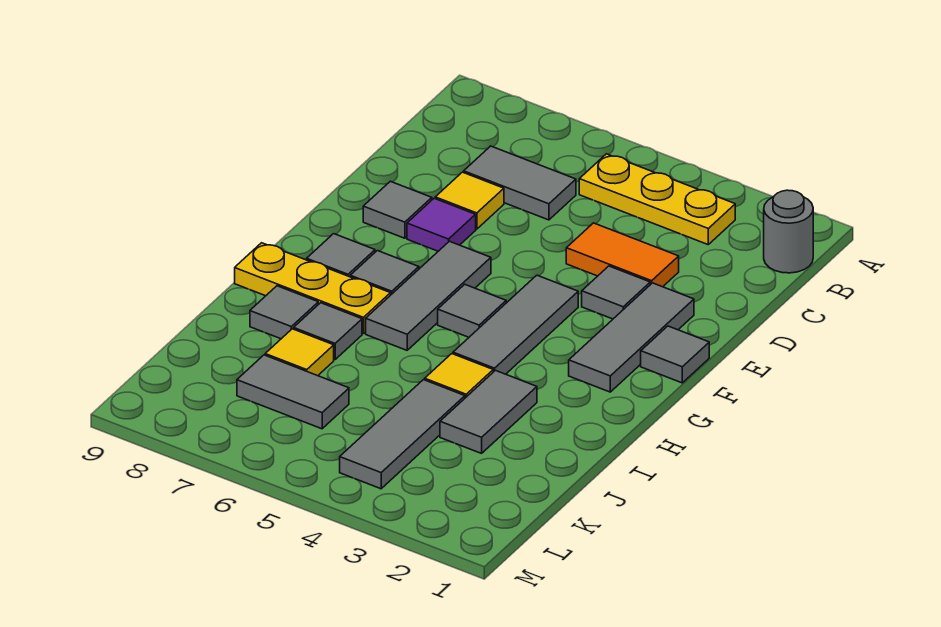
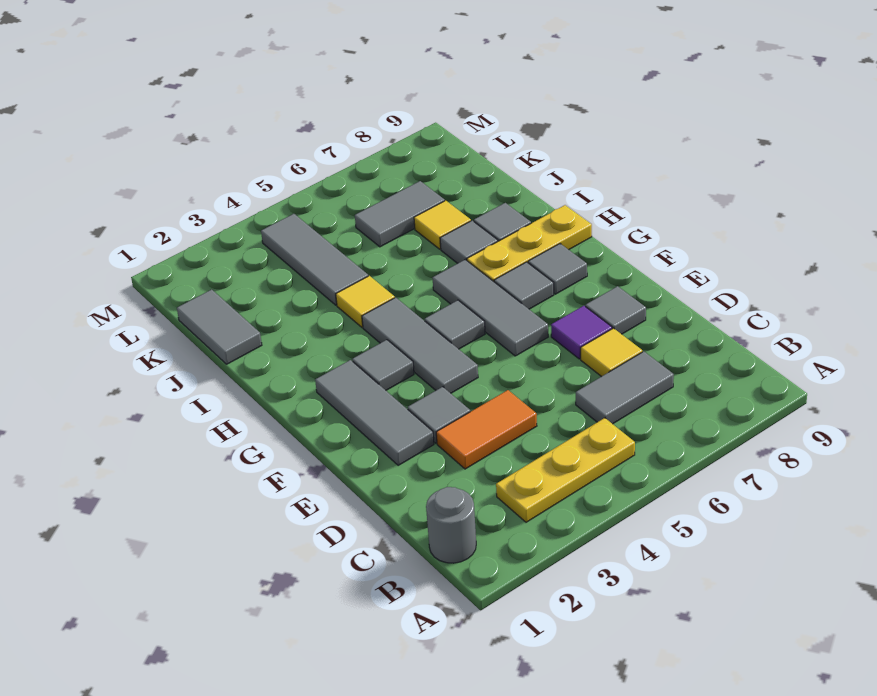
grey 1x1 tile [641,326,709,383] -> grey 1x1 tile moved to [352,340,414,390]
grey 1x2 tile [440,371,537,453] -> grey 1x2 tile moved to [177,289,262,364]

